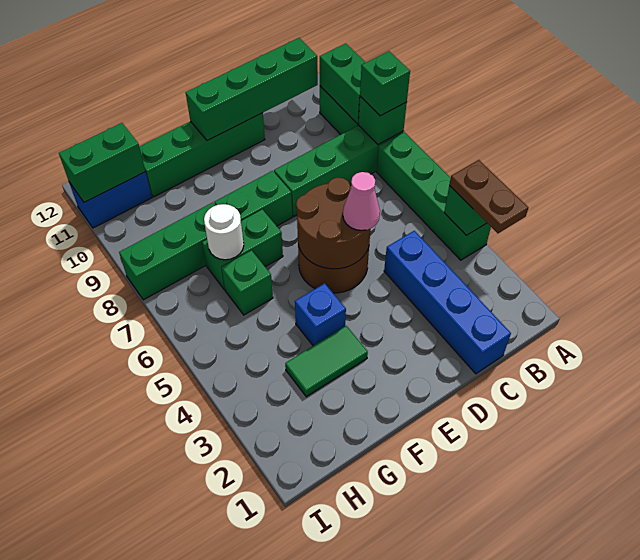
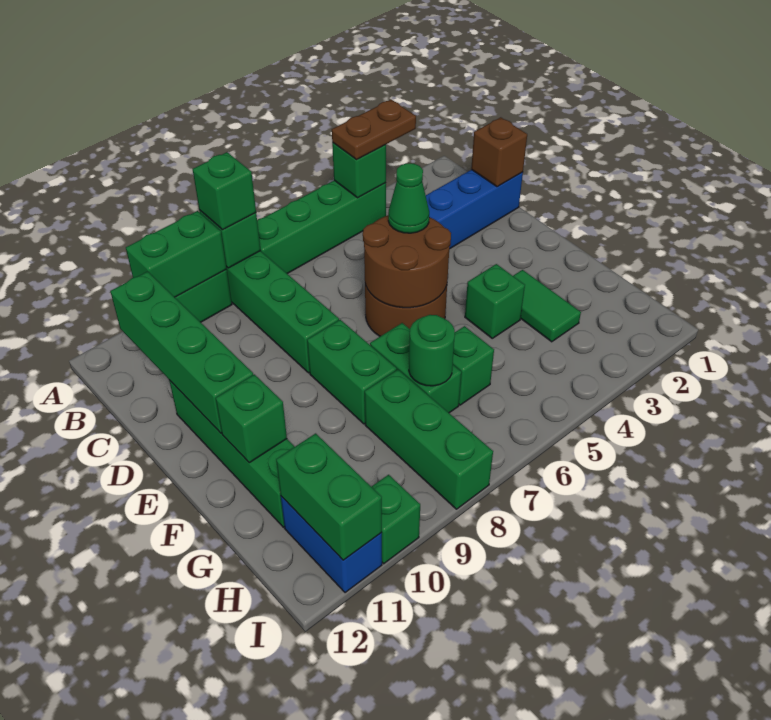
none -> brown 1x1 brick [471,117,527,187]
pink 1x1 cone [343,172,380,230] -> green 1x1 cone [388,163,429,233]
blue 1x1 brick [295,283,346,346] -> green 1x1 brick [465,264,525,338]
none -> green 1x1 brick [216,374,287,463]
white 1x1 round brick [204,204,244,260] -> green 1x1 round brick [409,315,455,386]
none -> green 1x1 brick [371,475,420,564]

